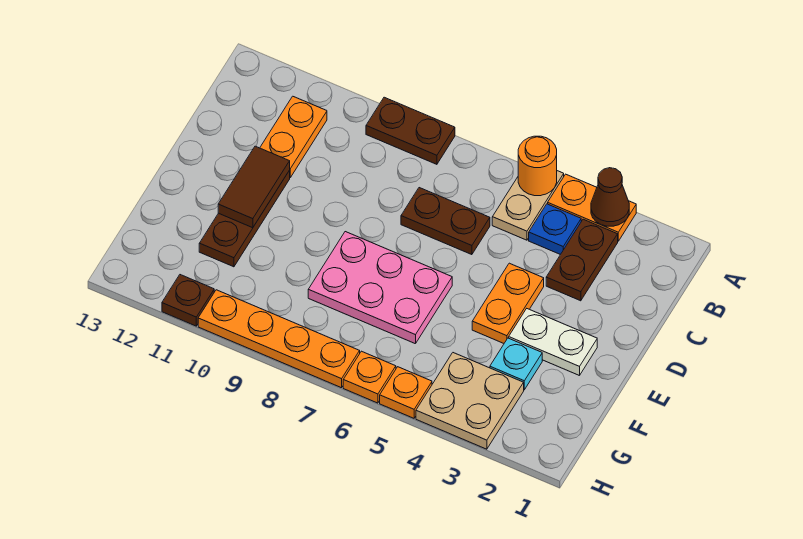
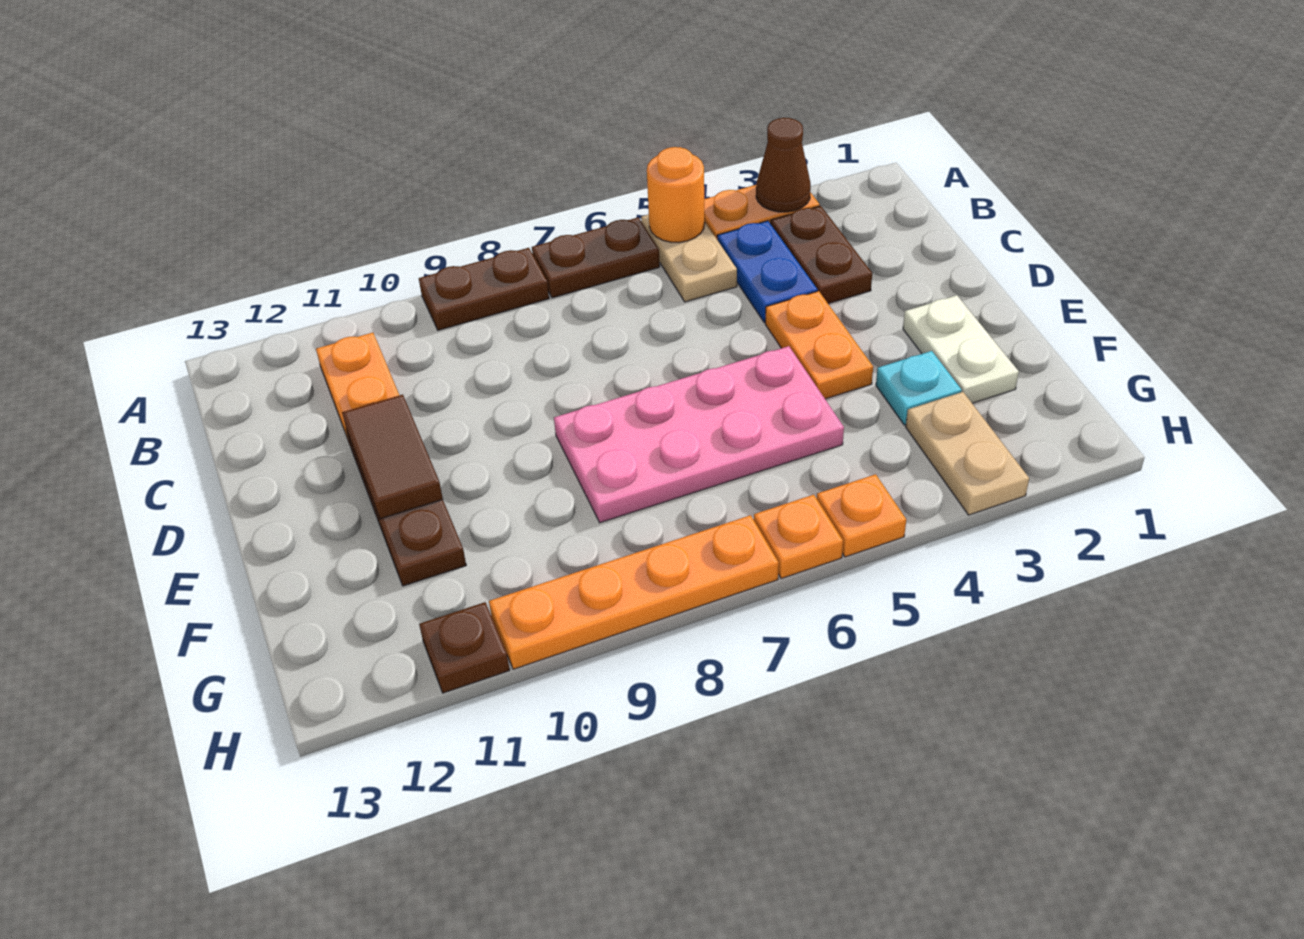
blue 1x1 plate [529,204,581,254] -> blue 1x2 plate [717,221,818,323]
brown 1x2 plate [401,188,490,255] -> brown 1x2 plate moved to [532,217,660,298]
white 1x2 plate [509,309,597,376] -> white 1x2 plate turned to [903,295,1019,403]
pink 2x3 plate [308,232,452,344] -> pink 2x4 plate [554,346,844,523]
tan 2x2 plate [416,353,524,449] -> tan 1x2 plate [906,392,1029,515]

